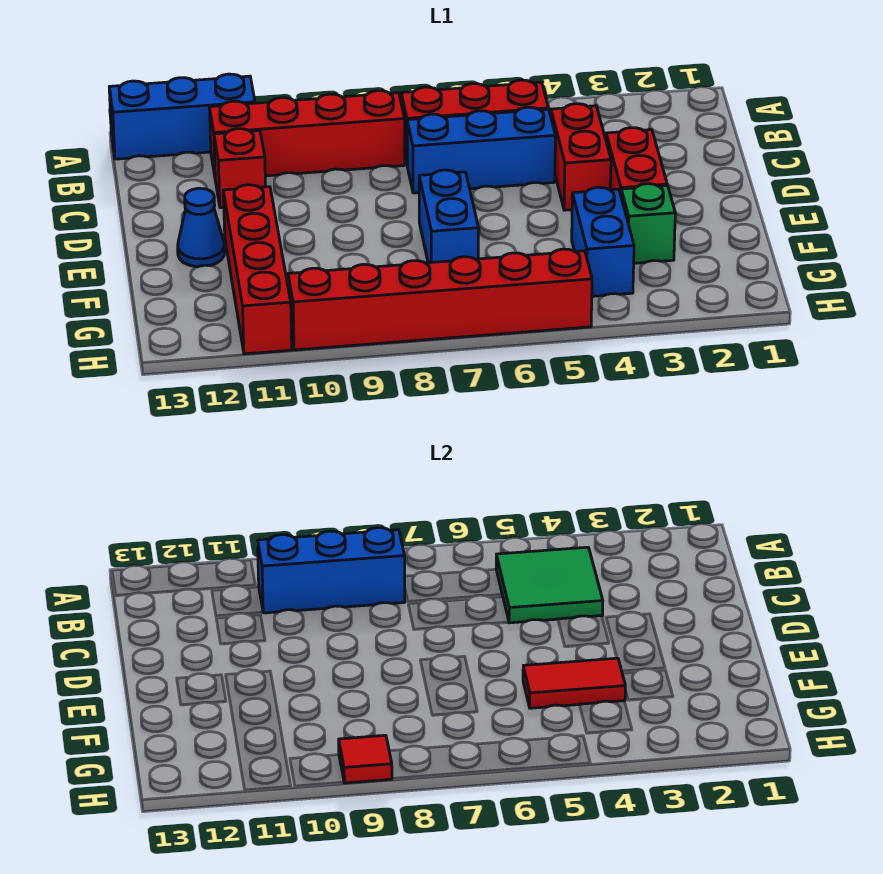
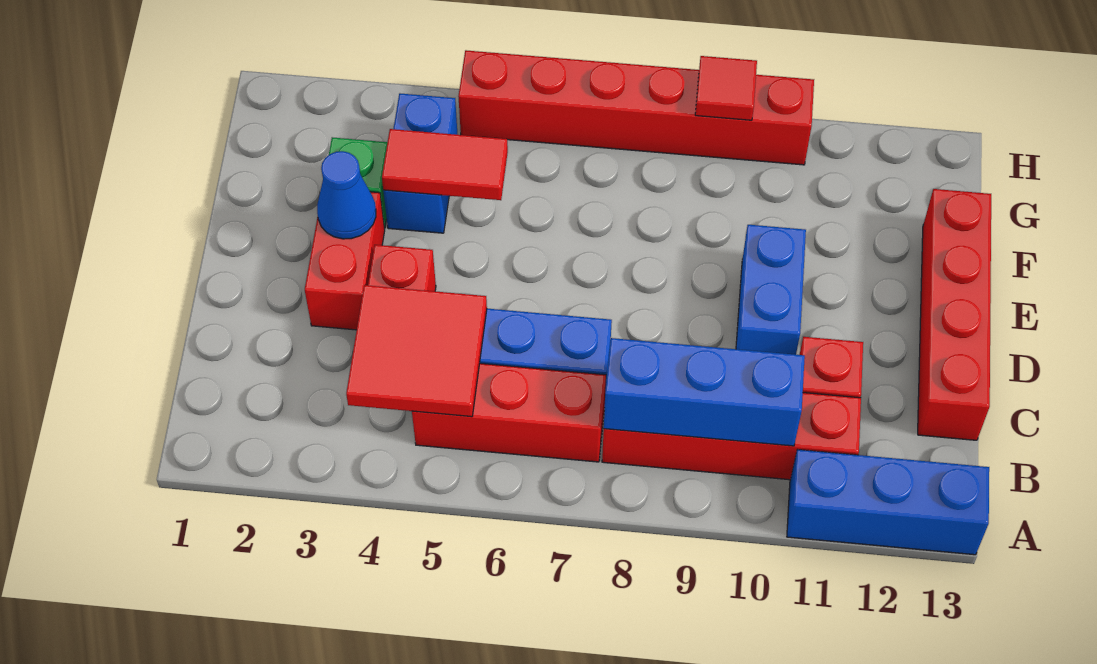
green 2x2 tile [496,547,603,623] -> red 2x2 tile [346,285,487,417]
blue 1x2 brick [419,170,479,263] -> blue 1x2 brick moved to [736,225,806,355]
red 1x4 brick [223,185,292,354] -> red 1x4 brick moved to [918,189,991,440]
blue 1x1 cone [178,188,225,267] -> blue 1x1 cone moved to [317,151,376,239]

